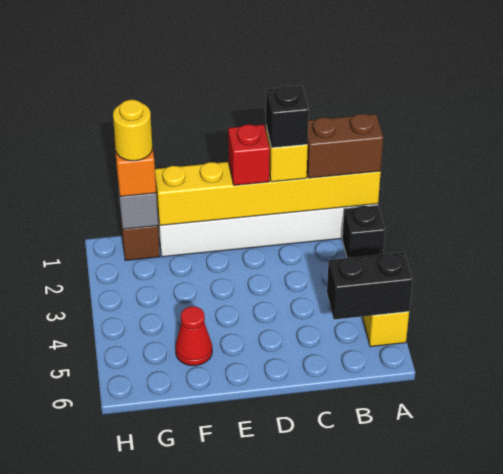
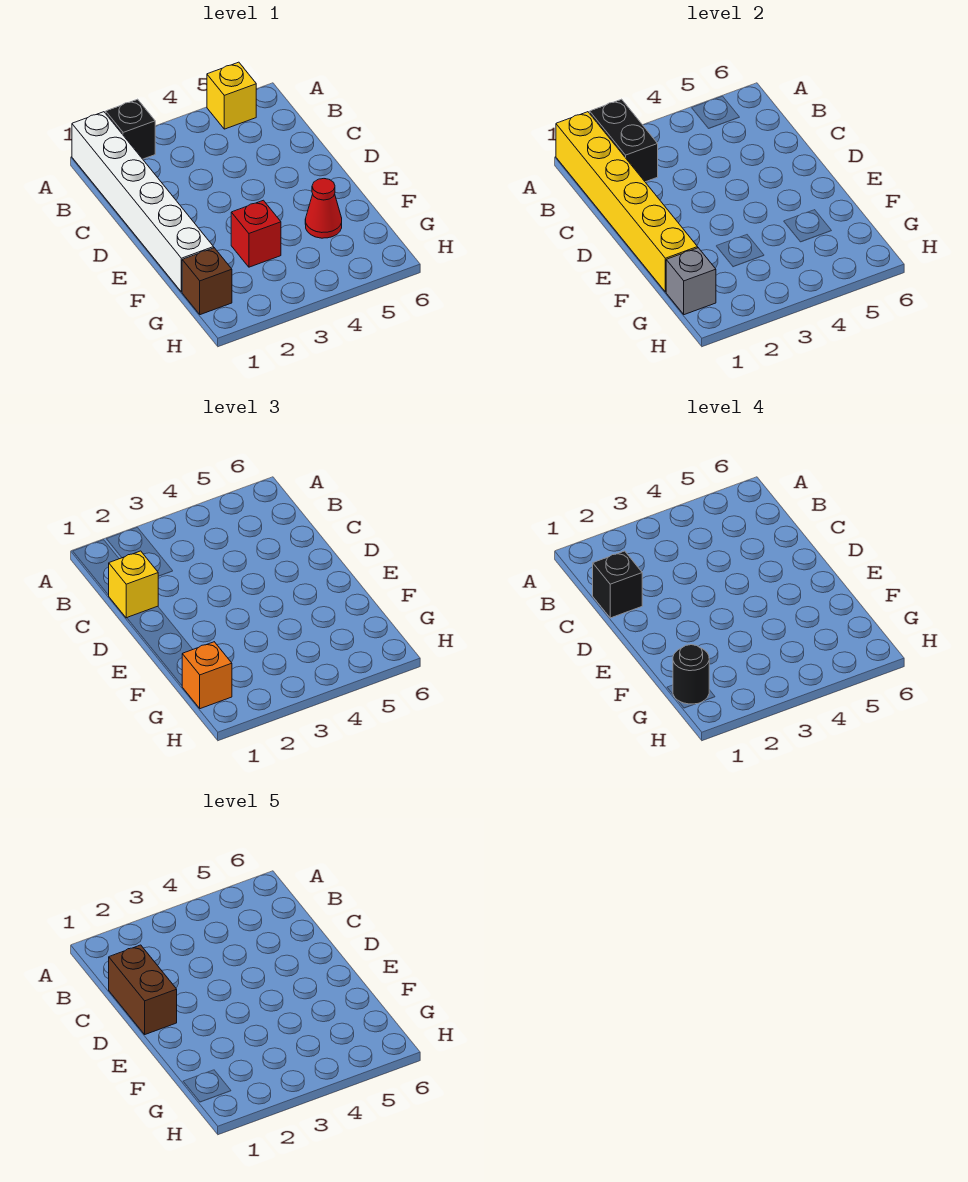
brown 1x2 brick [307,114,383,178] -> brown 1x2 brick moved to [109,945,177,1034]
black 1x2 brick [327,252,413,319] -> black 1x2 brick moved to [590,99,658,182]
red 1x1 brick [228,124,270,185] -> red 1x1 brick moved to [231,200,281,267]
yellow 1x1 round brick [113,100,152,161] -> black 1x1 round brick [673,645,709,704]

